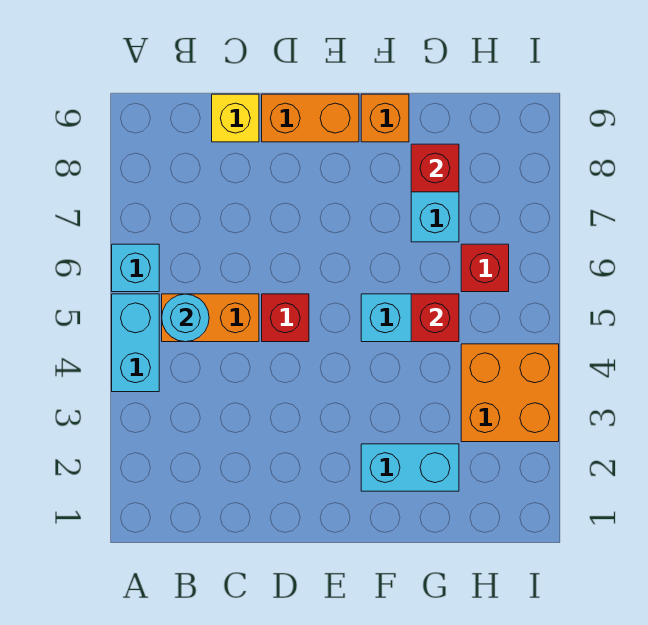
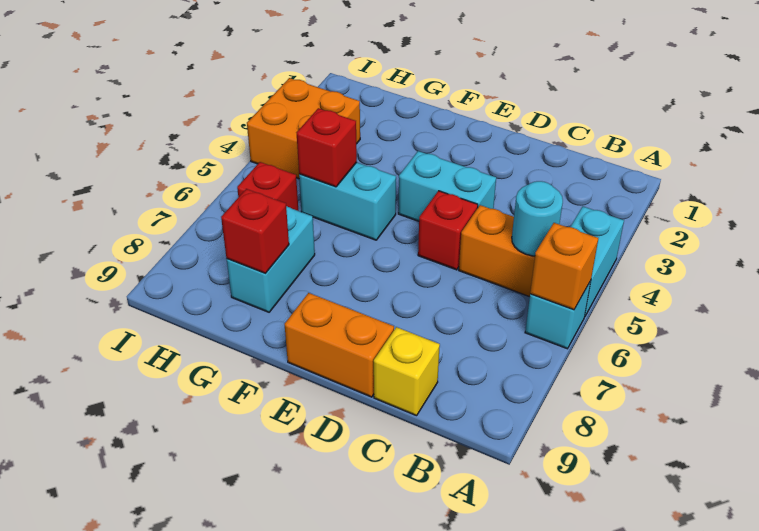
cyan 1x2 brick [361,444,459,491] -> cyan 1x2 brick moved to [398,151,496,221]
orange 1x1 brick [361,94,409,142] -> orange 1x1 brick moved to [530,223,598,310]

